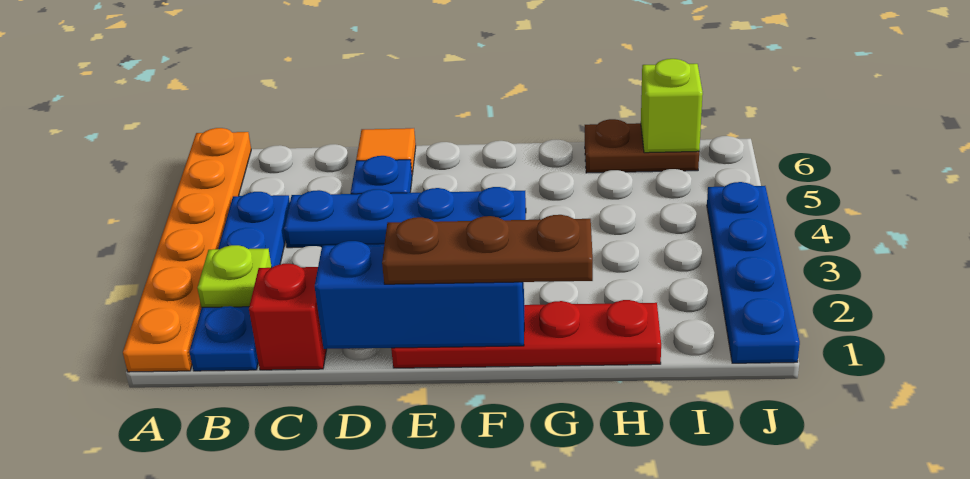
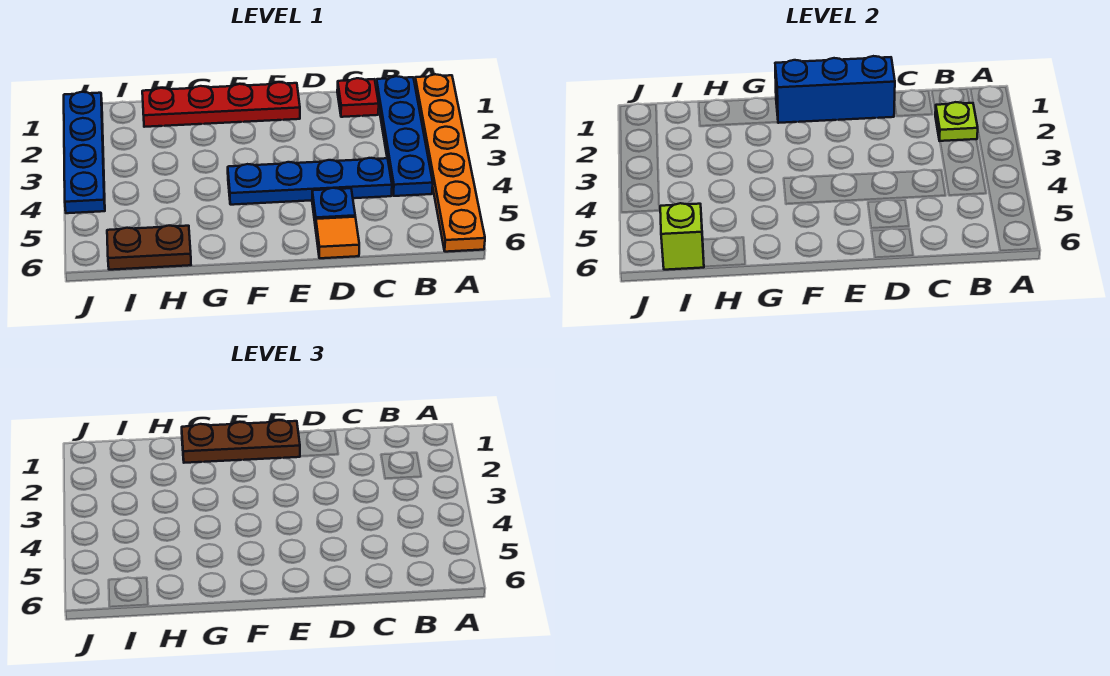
red 1x1 brick [249,264,327,370] -> red 1x1 plate [337,78,379,117]

